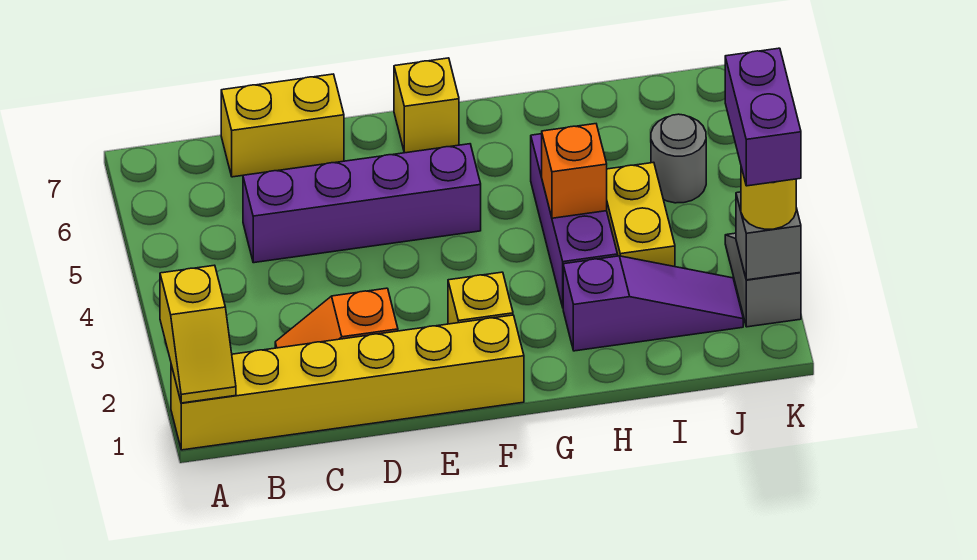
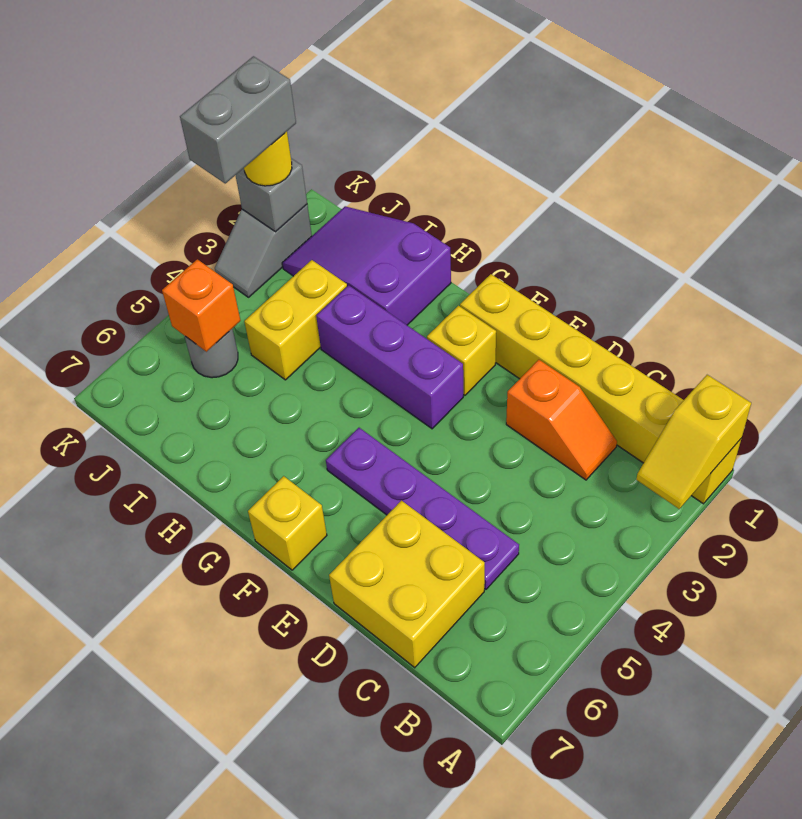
yellow 1x2 slope [160,265,236,403] -> yellow 1x2 slope turned to [636,375,751,509]
purple 1x4 brick [243,144,481,263] -> purple 1x4 plate [326,428,519,589]
yellow 1x2 brick [221,74,344,177] -> yellow 2x2 brick [329,500,485,668]
purple 1x3 slope [563,256,743,351] -> purple 2x3 slope [282,206,451,325]
purple 1x3 brick [531,134,618,307] -> purple 1x3 brick turned to [316,285,463,429]
orange 1x1 brick [542,124,607,218] -> orange 1x1 brick moved to [162,259,241,352]
purple 1x2 brick [725,48,801,186] -> grey 1x2 brick [180,56,296,184]

